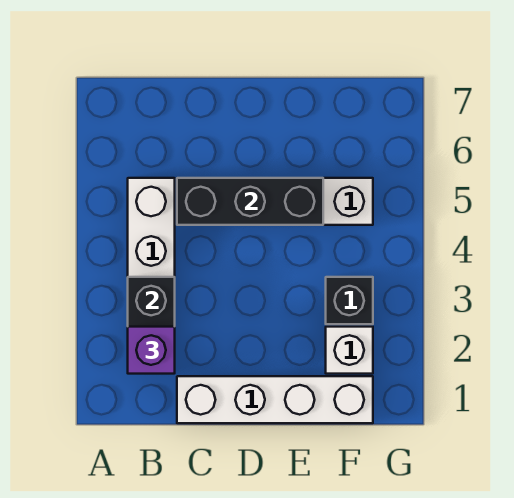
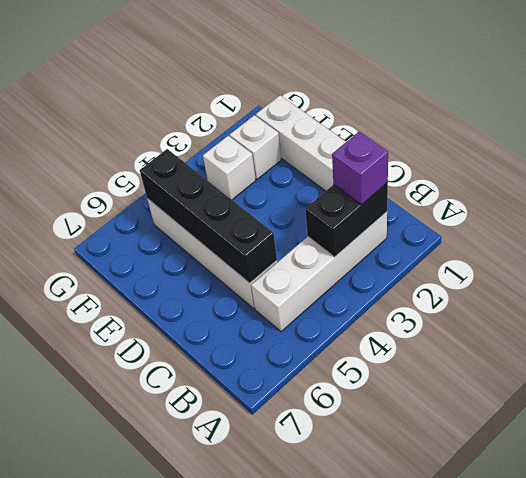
black 1x3 brick [177,178,323,225] -> black 1x4 brick [140,149,277,283]
black 1x1 brick [326,277,373,324] -> white 1x1 brick [203,136,256,200]

